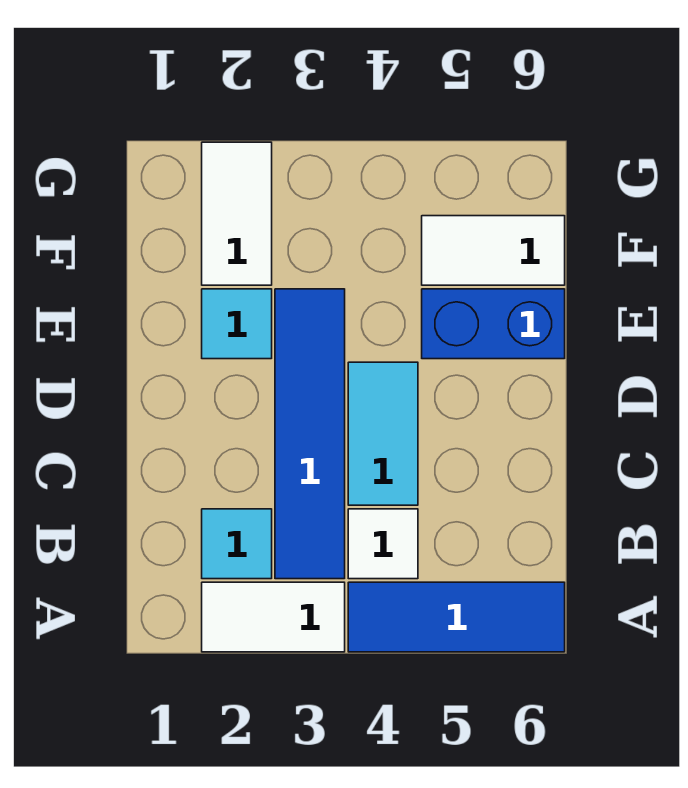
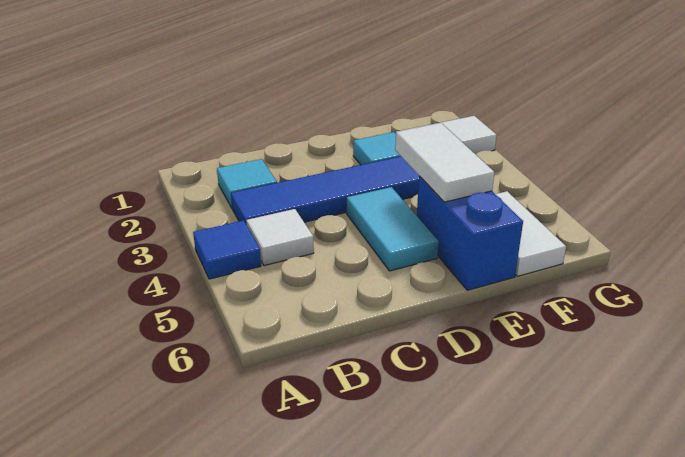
white 1x2 tile [202,582,345,652] -> white 1x2 tile moved to [395,123,495,202]
blue 1x3 tile [348,582,565,652] -> blue 1x1 tile [193,220,261,279]
cyan 1x2 tile [348,362,418,505] -> cyan 1x2 tile turned to [347,187,439,271]

